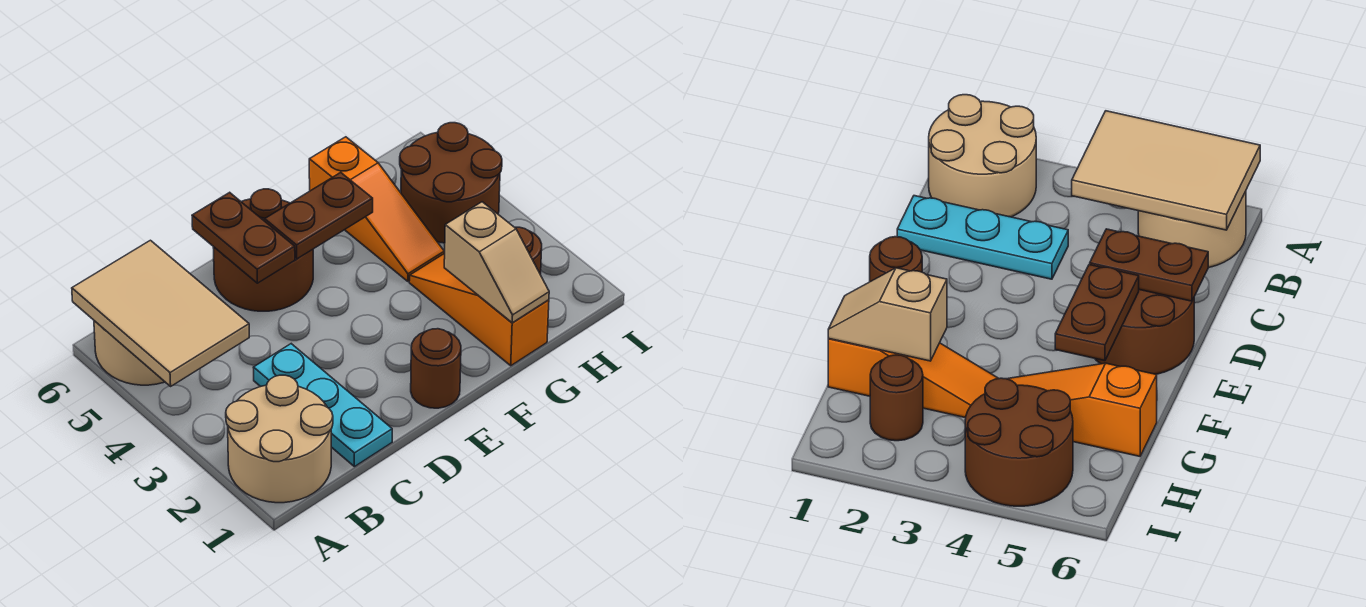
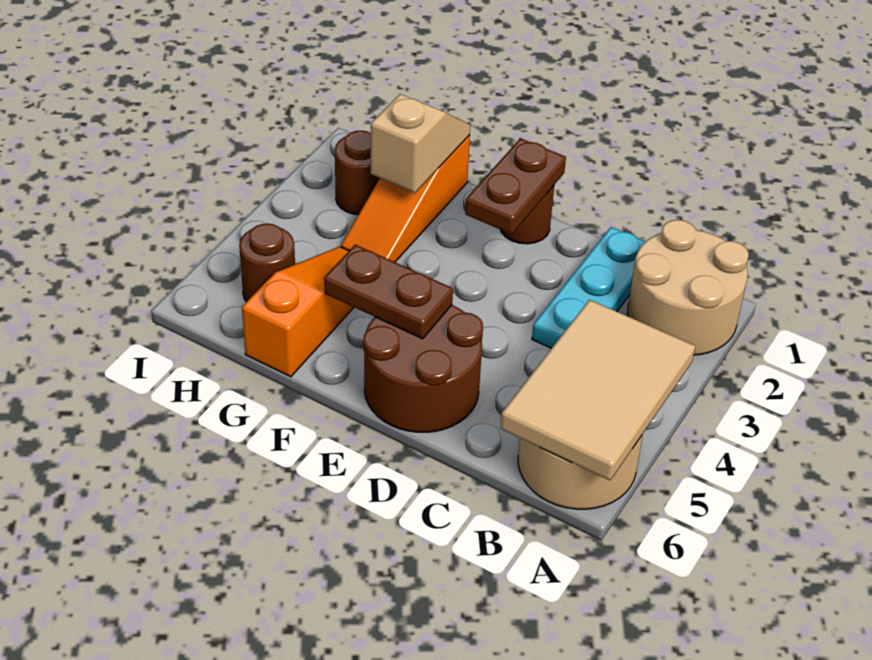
brown 1x2 plate [192,192,295,283] -> brown 1x2 plate moved to [465,138,566,234]
brown 2x2 round brick [400,123,502,243] -> brown 1x1 round brick [239,223,295,302]

